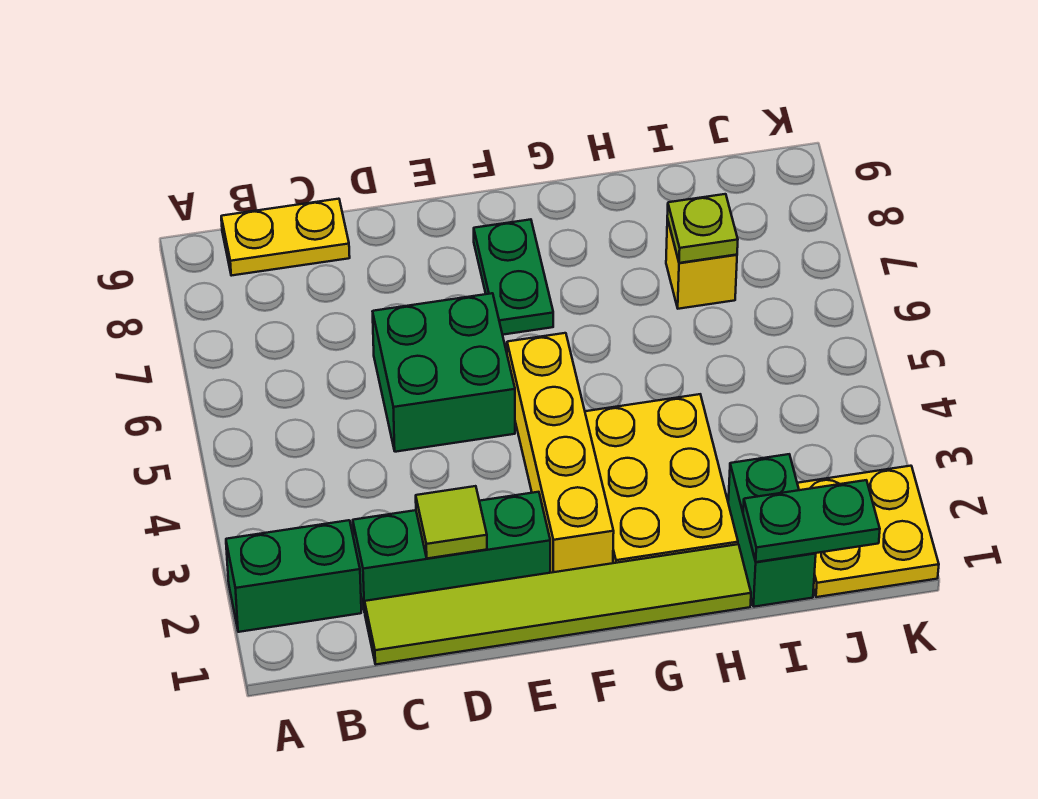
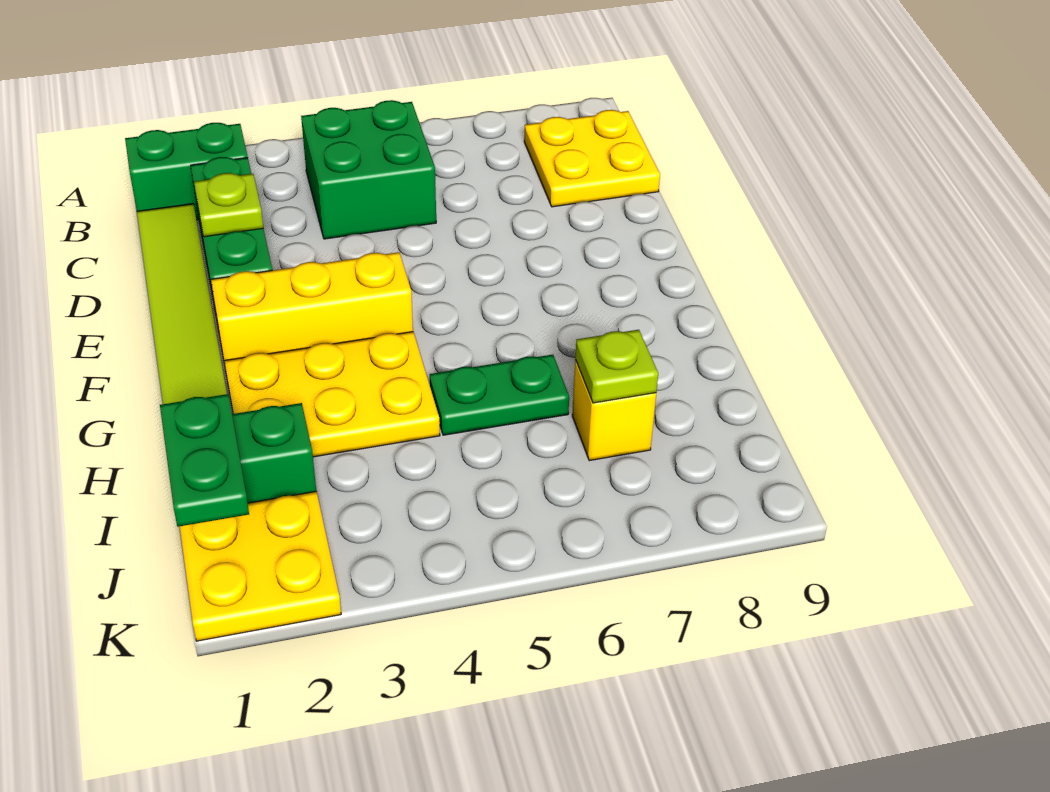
green 1x2 brick [226,520,361,632] -> green 1x2 brick turned to [125,123,248,220]
yellow 1x2 plate [221,199,350,276] -> yellow 2x2 plate [524,110,660,207]
lime 1x1 tile [416,486,487,558] -> lime 1x1 plate [194,173,263,237]
green 2x2 brick [373,293,515,452] -> green 2x2 brick moved to [301,100,436,239]
yellow 1x4 brick [507,333,614,573] -> yellow 1x3 brick [211,252,413,370]
green 1x2 plate [474,219,553,335] -> green 1x2 plate moved to [430,355,569,435]

